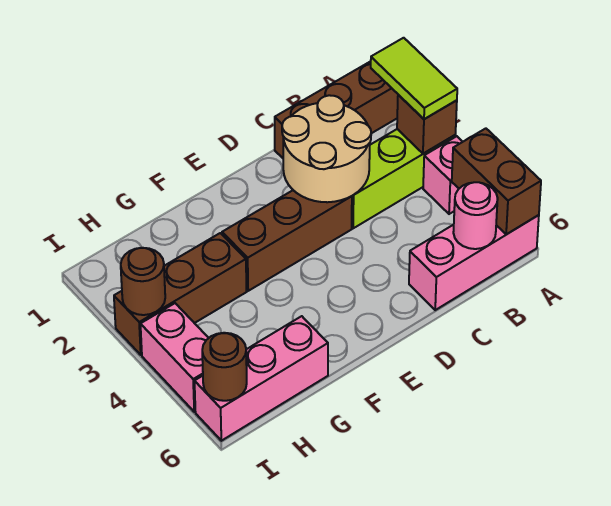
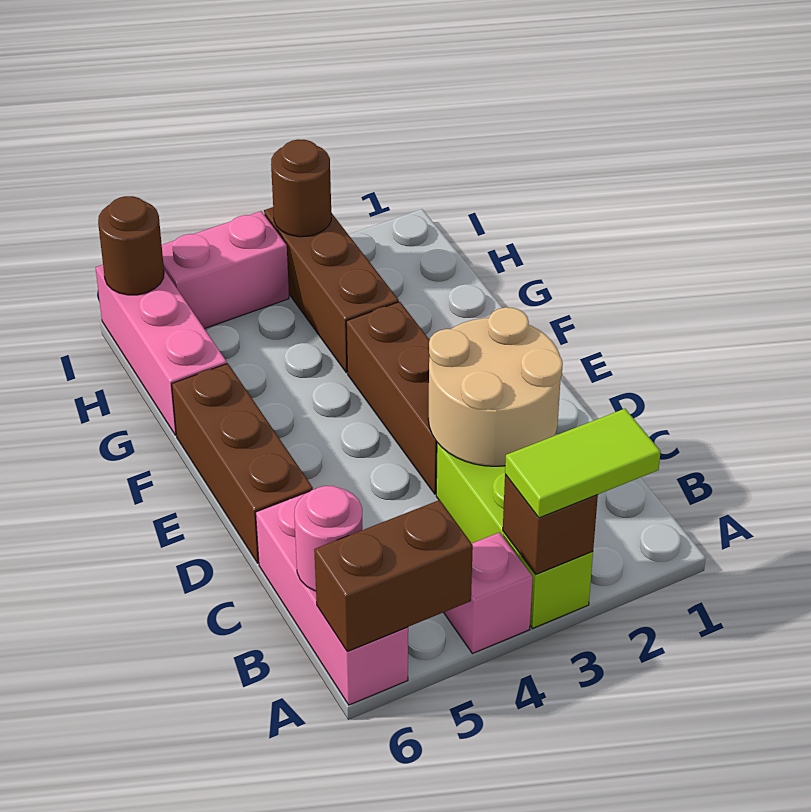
brown 1x3 brick [275,61,398,158] -> brown 1x3 brick moved to [172,364,313,563]

